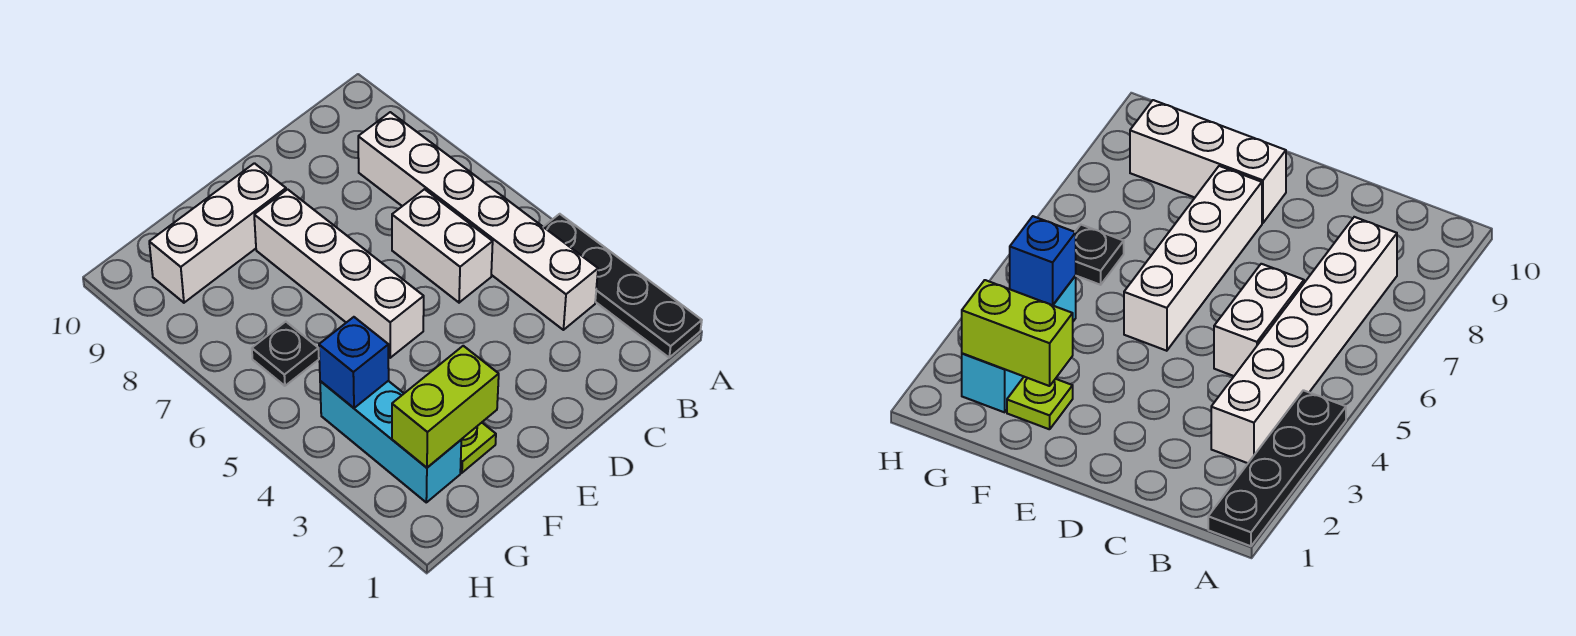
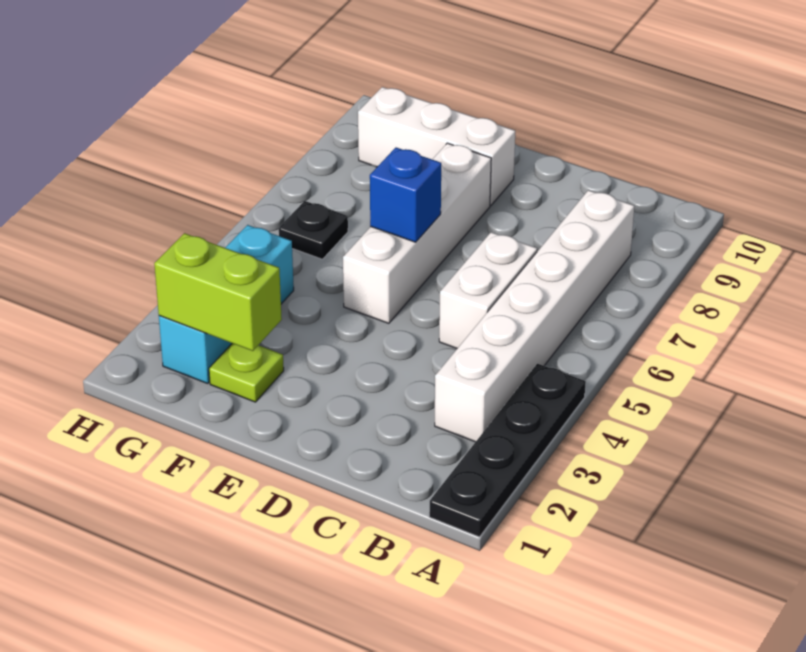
blue 1x1 brick [319,317,389,408] -> blue 1x1 brick moved to [370,148,441,242]

